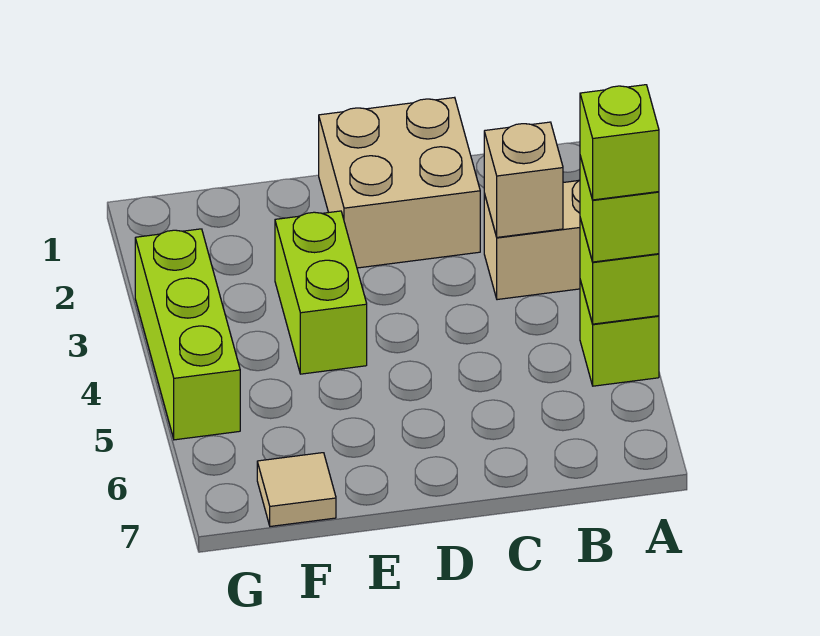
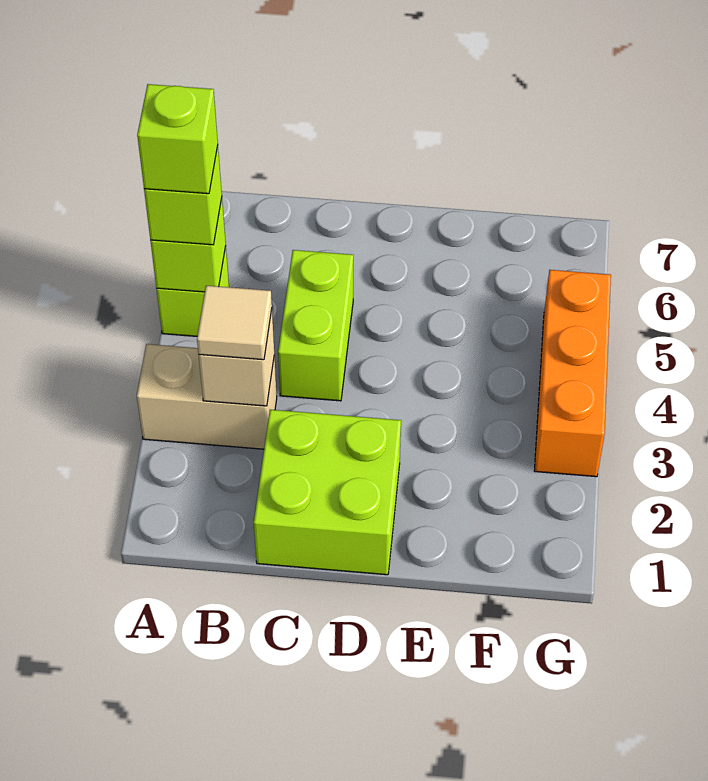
tan 2x2 brick [319,97,480,268] -> lime 2x2 brick [254,410,401,575]
lime 1x2 brick [275,211,367,374] -> lime 1x2 brick moved to [278,250,353,401]
tan 1x1 tile [257,453,336,526] -> tan 1x1 tile moved to [197,286,272,360]
lime 1x3 brick [135,229,240,440] -> orange 1x3 brick [534,270,611,477]

